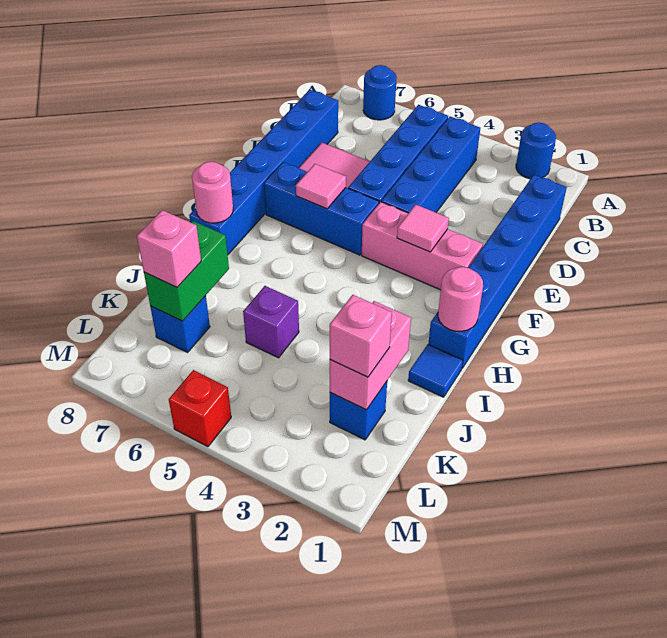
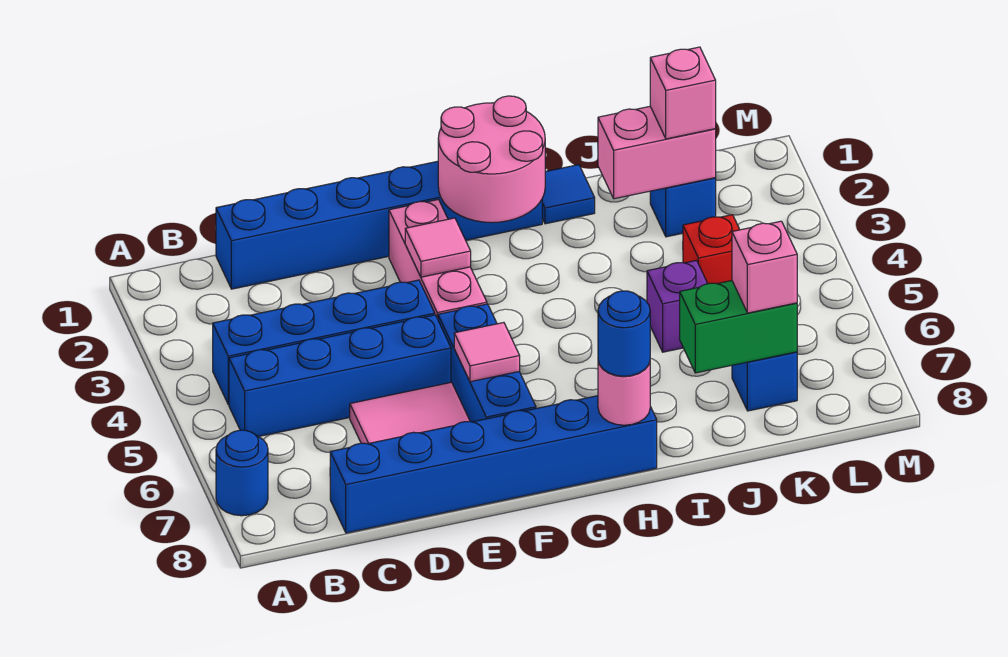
blue 1x1 round brick [516,122,556,179] -> blue 1x1 round brick moved to [598,291,650,376]
pink 1x1 round brick [438,267,483,331] -> pink 2x2 round brick [438,96,545,223]
red 1x1 brick [169,370,231,447] -> red 1x1 brick moved to [683,215,740,284]

